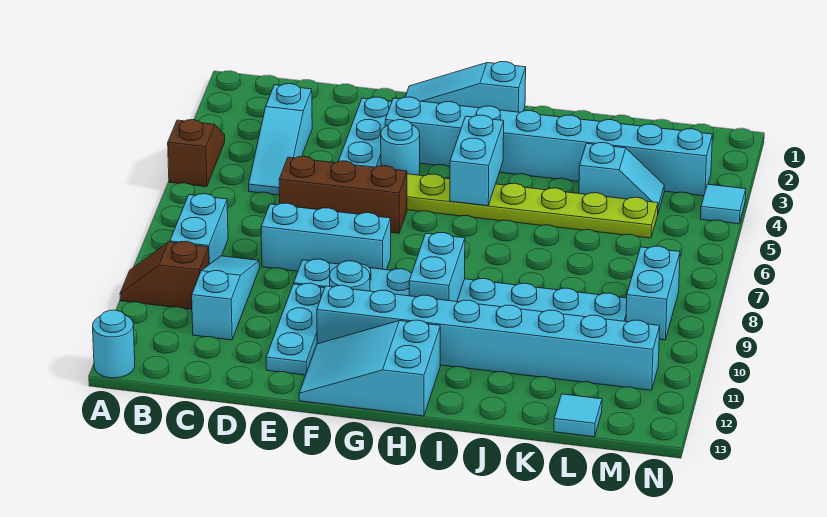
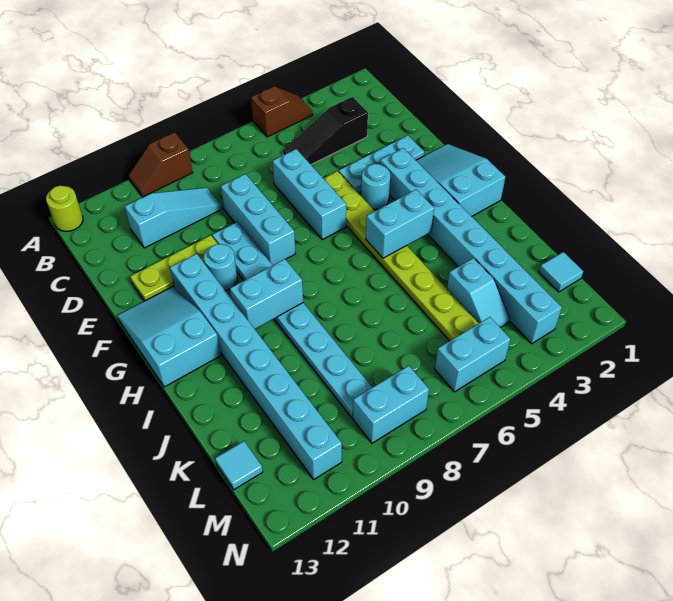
brown 1x2 slope [120,241,209,309] -> brown 1x2 slope turned to [128,132,193,197]
cyan 1x1 round brick [93,310,135,378] -> lime 1x1 round brick [46,186,83,231]
cyan 1x2 brick [170,194,228,264] -> cyan 1x2 brick moved to [435,317,510,392]
cyan 1x3 slope [249,84,312,195] -> black 1x3 slope [283,97,368,165]
brown 1x3 brick [279,156,407,233] -> cyan 1x3 brick [272,149,346,240]
cyan 1x3 plate [266,283,324,375] -> lime 1x3 plate [130,235,218,301]
cyan 1x3 slope [405,62,526,112] -> cyan 2x3 slope [416,144,505,216]
cyan 1x1 tile [701,184,746,224] -> cyan 1x1 tile moved to [539,252,583,292]

